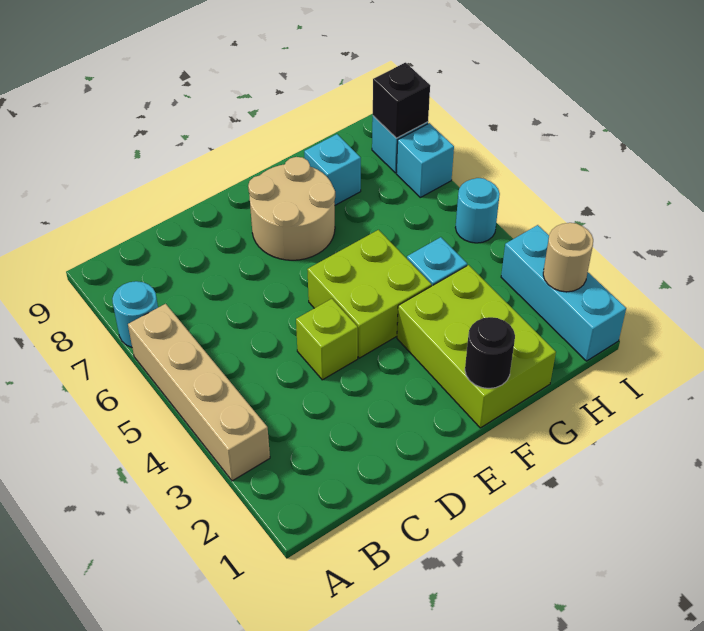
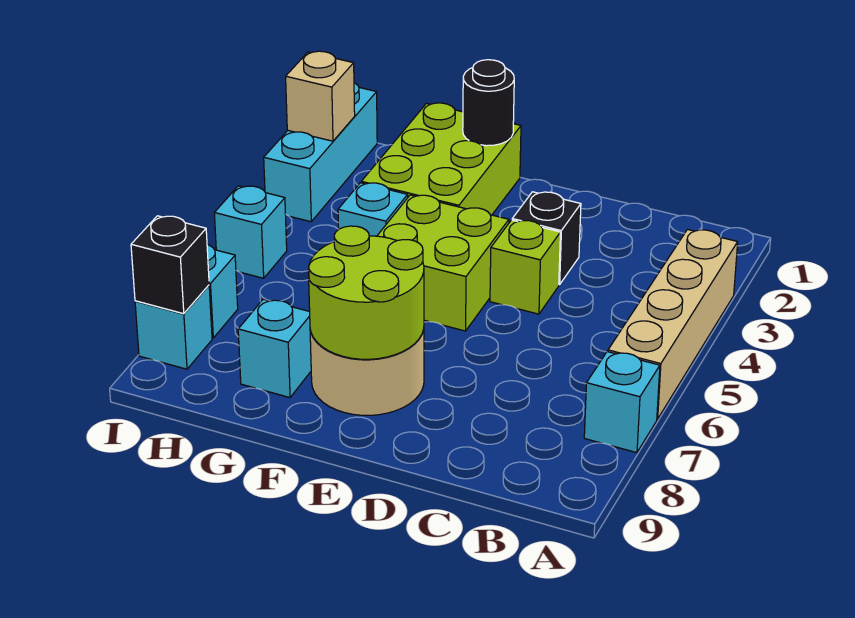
cyan 1x1 round brick [112,281,158,347] -> cyan 1x1 brick [584,352,660,453]
none -> black 1x1 brick [512,192,581,285]
none -> lime 2x2 round brick [308,226,424,359]
tan 1x1 round brick [543,223,593,292] -> tan 1x1 brick [286,51,355,141]
cyan 1x1 round brick [455,178,500,243] -> cyan 1x1 brick [214,186,287,278]

